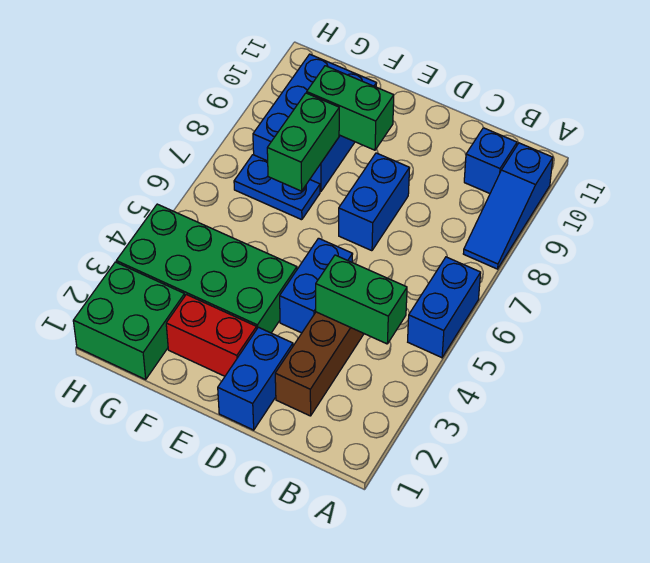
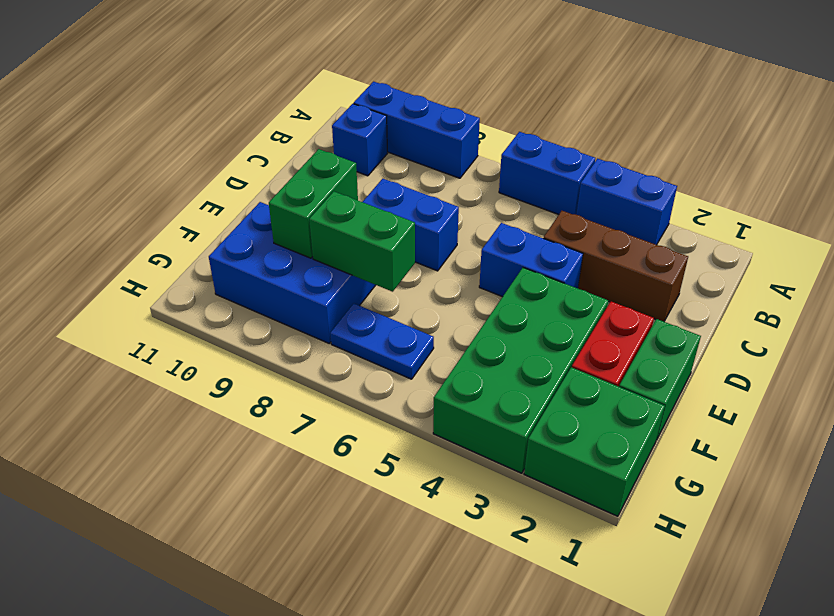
blue 1x3 slope [463,143,553,269] -> blue 1x3 brick [354,82,480,178]
green 1x2 brick [316,255,407,344] -> green 1x2 brick moved to [619,319,701,440]
blue 1x2 brick [218,327,293,430] -> blue 1x2 brick moved to [576,159,677,245]
blue 1x2 plate [234,155,320,220] -> blue 1x2 plate turned to [330,304,434,379]

